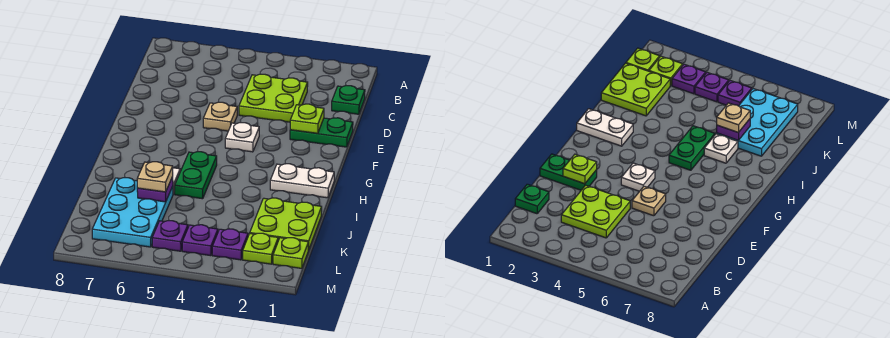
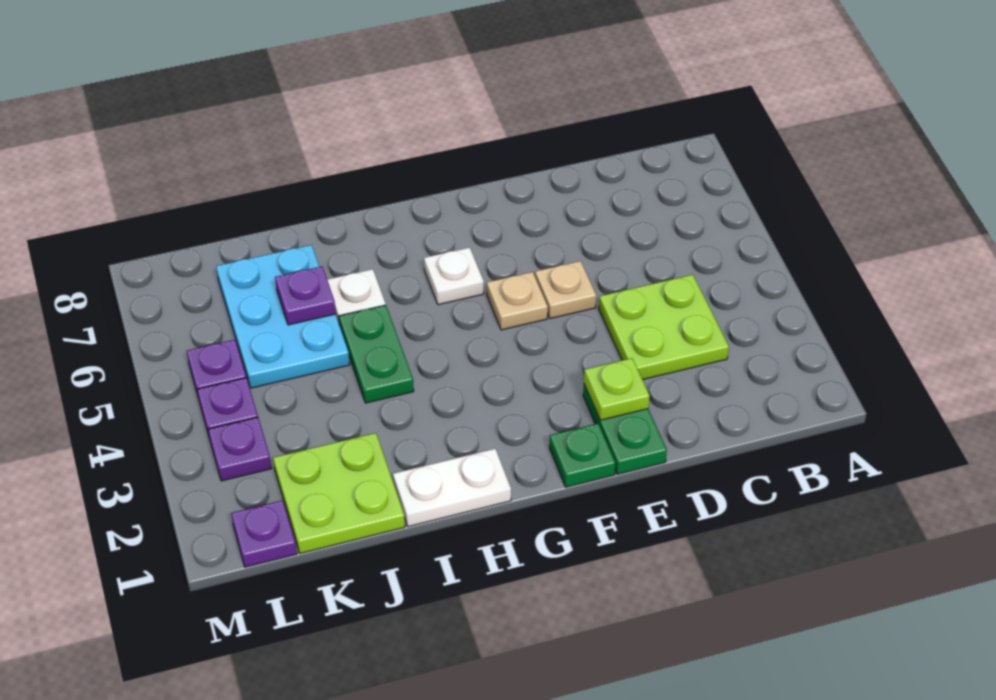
green 1x1 plate [332,86,365,114] -> green 1x1 plate moved to [549,424,615,487]
white 1x1 plate [225,123,259,152] -> white 1x1 plate moved to [424,248,484,305]
white 1x2 plate [270,164,334,198] -> white 1x2 plate turned to [393,449,511,527]
green 1x2 plate [175,152,217,199] -> green 1x2 plate turned to [339,305,414,403]
cyan 2x3 plate [92,178,173,247] -> cyan 2x3 plate turned to [216,245,350,388]
tan 1x1 plate [137,162,173,192] -> tan 1x1 plate moved to [487,272,548,330]
lime 1x1 plate [273,238,308,268] -> purple 1x1 plate [231,500,297,567]
lime 1x1 plate [243,233,278,264] -> none

